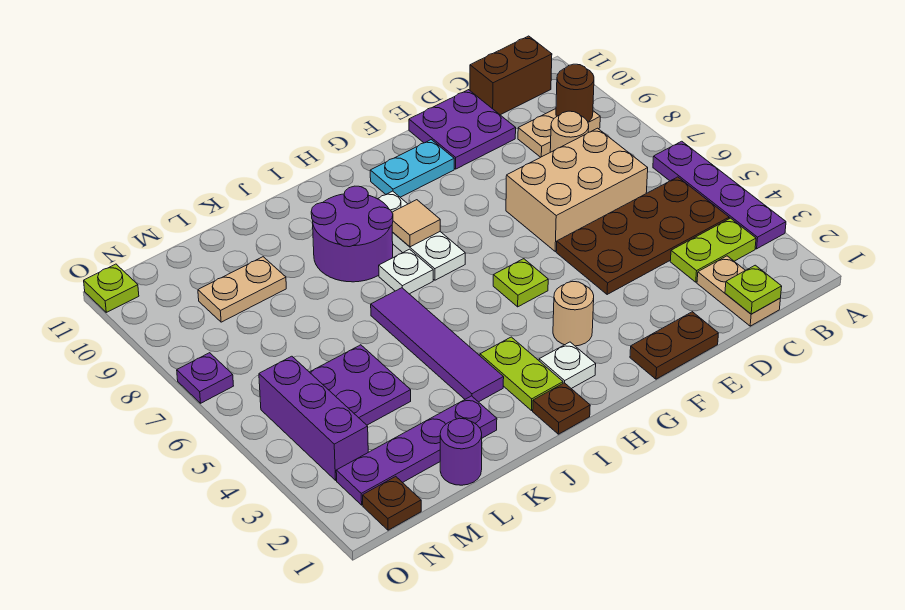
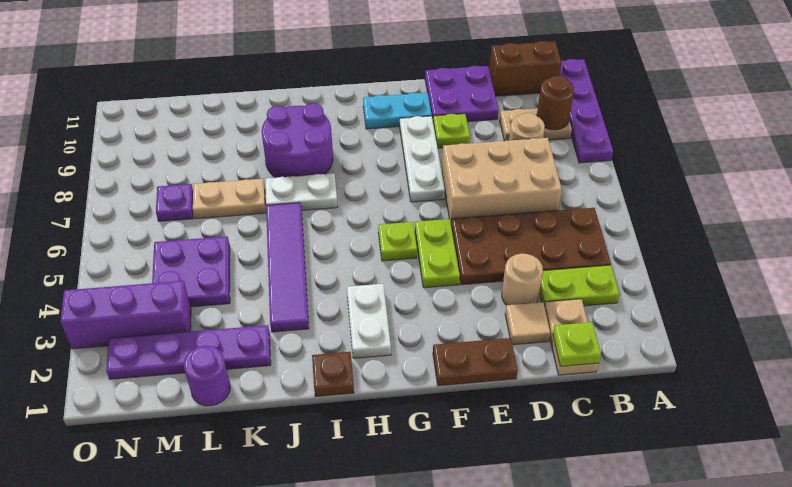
purple 1x4 plate [653,141,786,249] -> purple 1x4 plate moved to [560,59,613,163]
tan 1x1 round brick [553,281,594,346] -> tan 1x1 round brick moved to [502,254,543,305]
white 1x1 plate [539,342,596,389] -> white 1x2 plate [347,284,391,358]
white 1x3 plate [378,191,465,280] -> white 1x3 plate moved to [400,116,445,202]
tan 1x1 tile [392,200,440,247] -> tan 1x1 tile moved to [505,302,550,345]
lime 1x2 plate [480,337,563,410] -> lime 1x2 plate moved to [415,219,460,288]
white 1x1 plate [379,249,433,294] -> white 1x2 plate [265,173,338,210]
tan 1x2 plate [198,257,286,322] -> tan 1x2 plate moved to [193,179,266,219]
brown 1x1 plate [363,476,421,530] -> none
purple 1x3 brick [259,356,368,480] -> purple 1x3 brick turned to [60,281,191,349]
purple 1x1 plate [177,353,233,403] -> purple 1x1 plate moved to [156,184,193,221]
lime 1x1 plate [84,264,139,312] -> lime 1x1 plate moved to [433,114,470,148]

